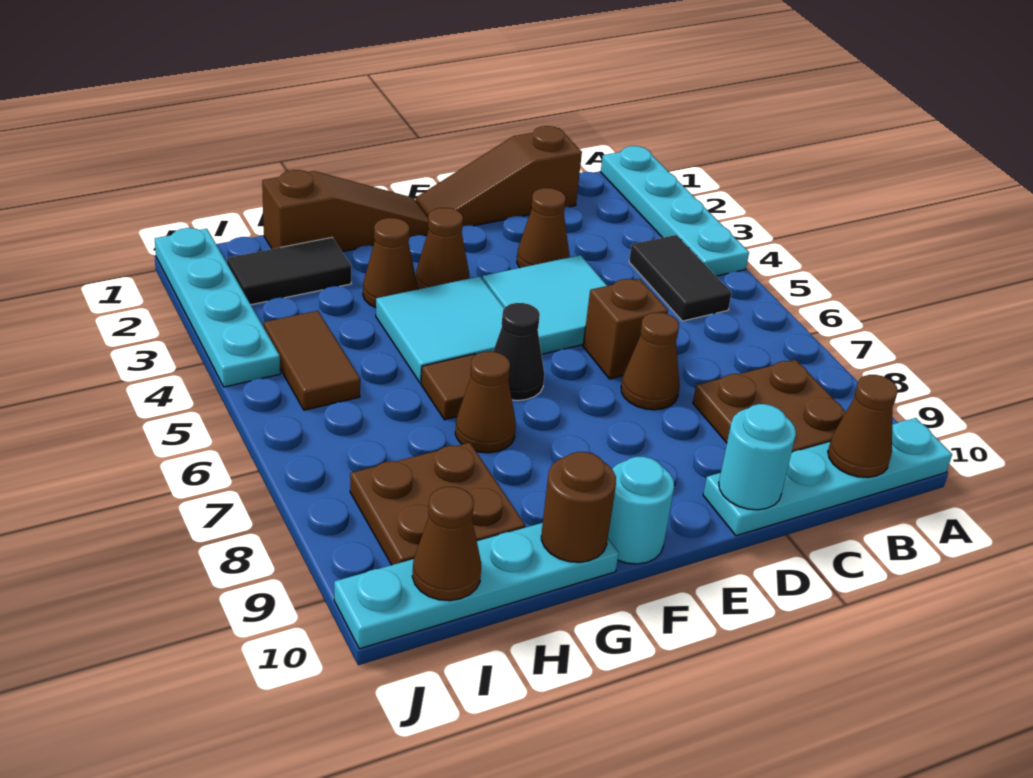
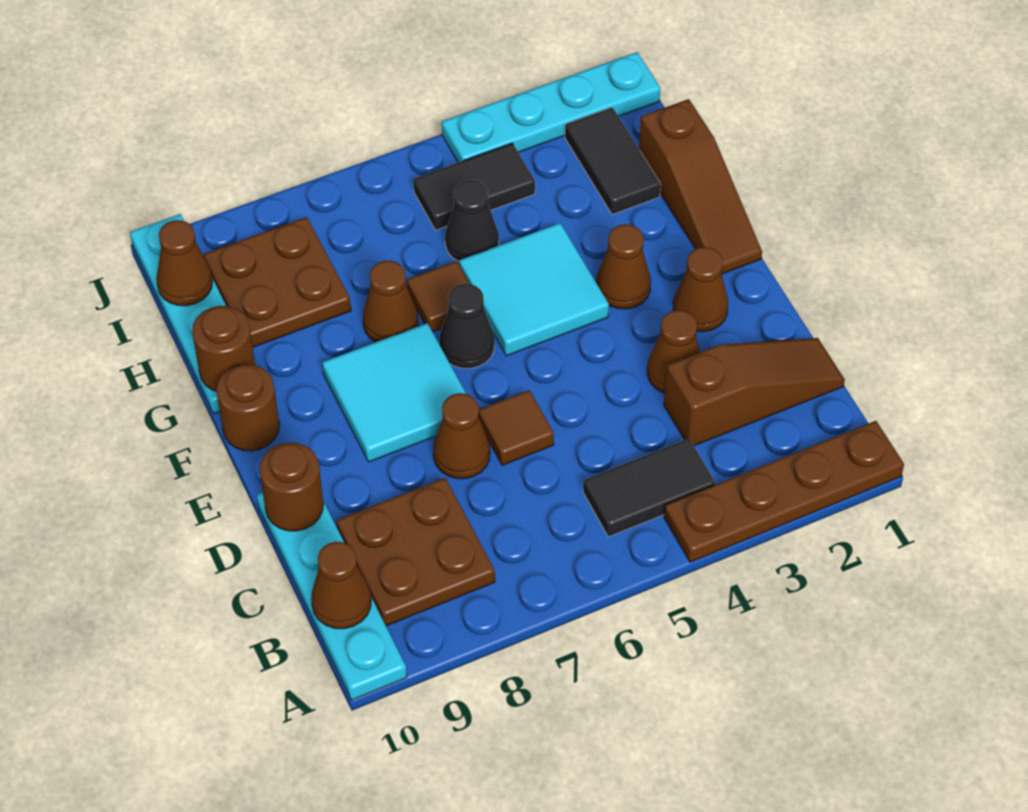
cyan 1x4 plate [601,146,749,276] -> brown 1x4 plate [664,421,904,562]
brown 1x3 slope [416,126,582,226] -> brown 1x3 slope turned to [664,338,845,446]
cyan 2x2 tile [482,255,607,354] -> cyan 2x2 tile moved to [322,323,466,462]
brown 1x1 brick [583,279,668,379] -> brown 1x1 tile [479,390,554,465]
cyan 1x1 round brick [719,404,796,510] -> brown 1x1 round brick [260,443,323,531]
cyan 1x1 round brick [608,457,674,564] -> brown 1x1 round brick [216,364,279,451]
brown 1x1 cone [363,218,417,308] -> brown 1x1 cone moved to [673,247,728,332]
none -> black 1x1 cone [445,180,499,261]
brown 1x2 tile [264,311,360,410] -> black 1x2 tile [413,143,535,230]

